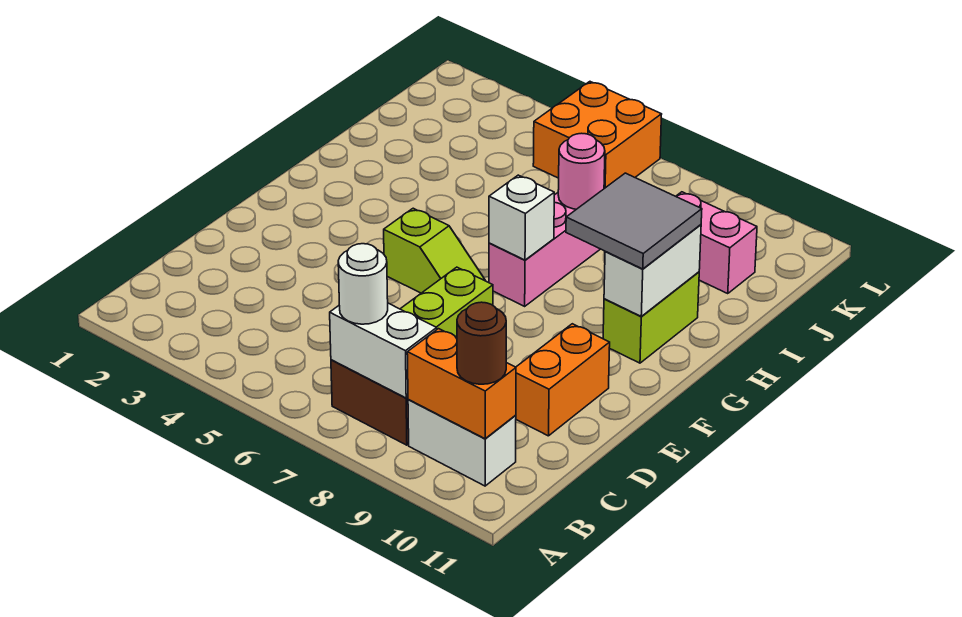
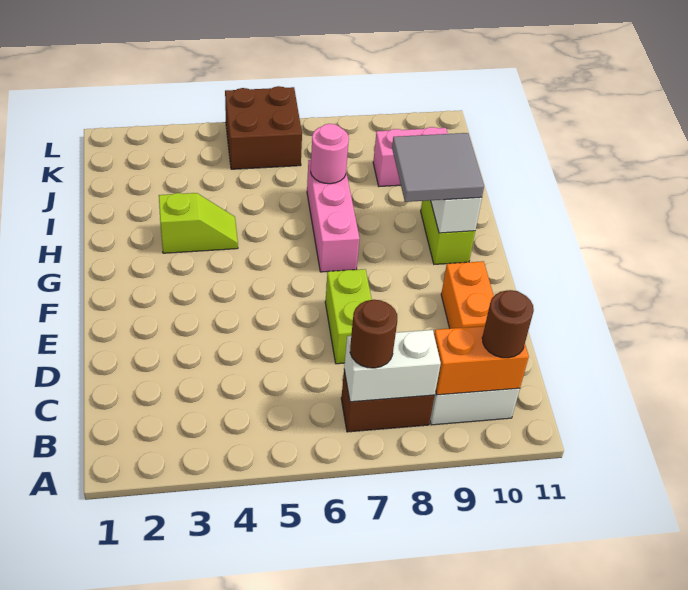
white 1x1 round brick [338,244,388,324] -> brown 1x1 round brick [350,300,397,368]
lime 1x2 slope [384,208,485,293] -> lime 1x2 slope moved to [159,193,238,253]
white 1x1 brick [489,175,554,260] -> none
orange 2x2 brick [533,82,662,189] -> brown 2x2 brick [225,86,302,169]

